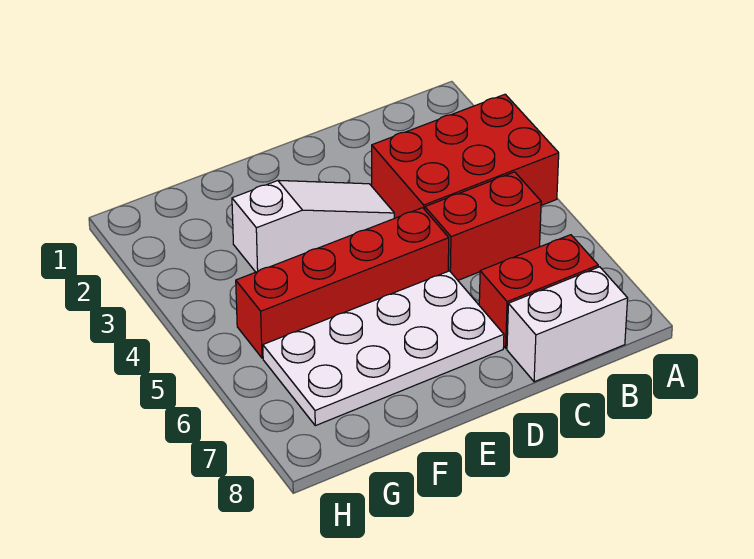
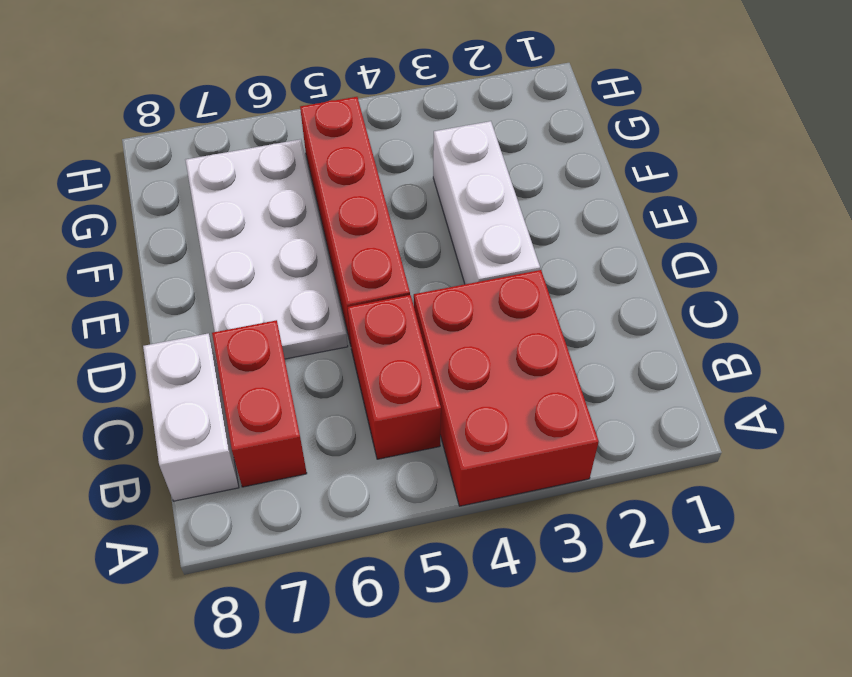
white 1x3 slope [232,180,394,272] -> white 1x3 brick [433,121,540,284]

